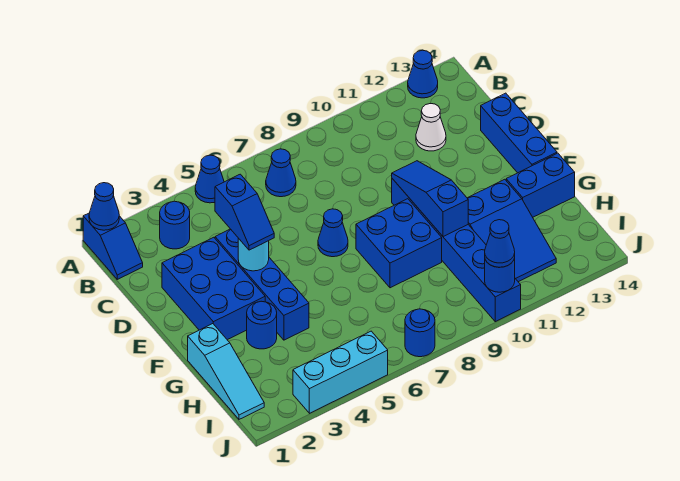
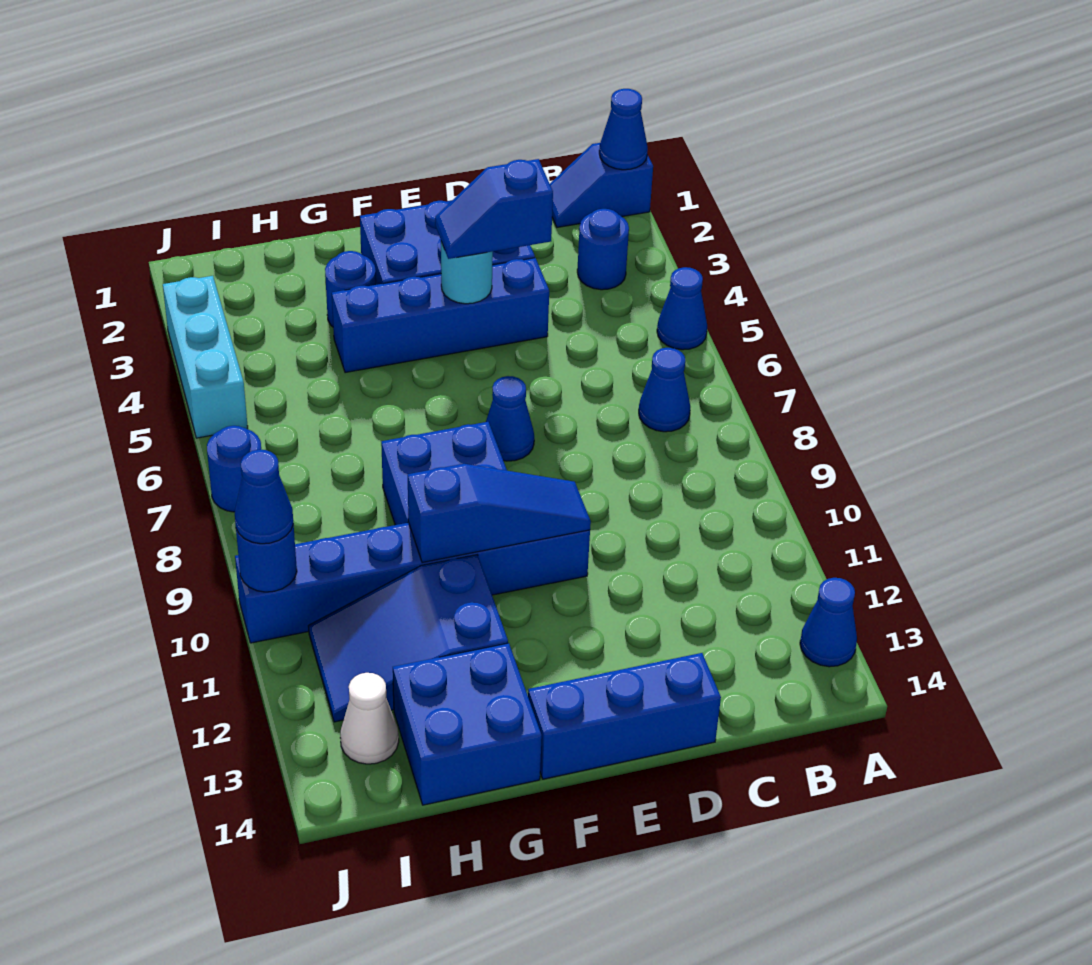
white 1x1 cone [416,103,446,151] -> white 1x1 cone moved to [340,673,399,764]
cyan 1x3 slope [188,324,264,419] -> none
blue 1x2 brick [506,153,575,217] -> blue 2x2 brick [393,643,542,805]

